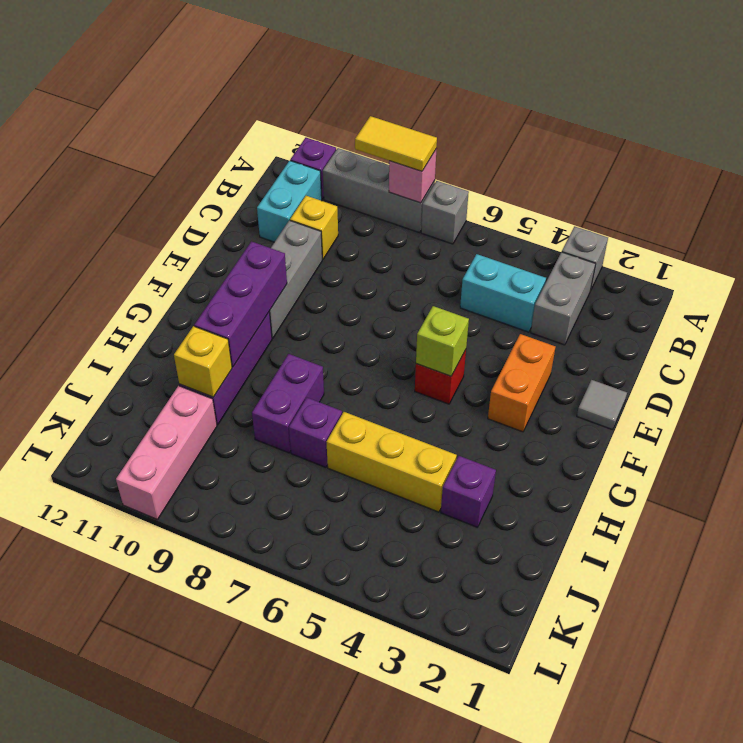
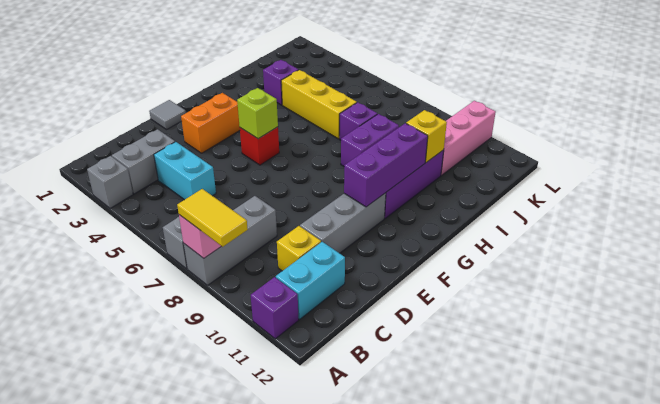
grey 1x3 brick [323,148,435,233] -> grey 1x3 brick turned to [183,196,277,285]

